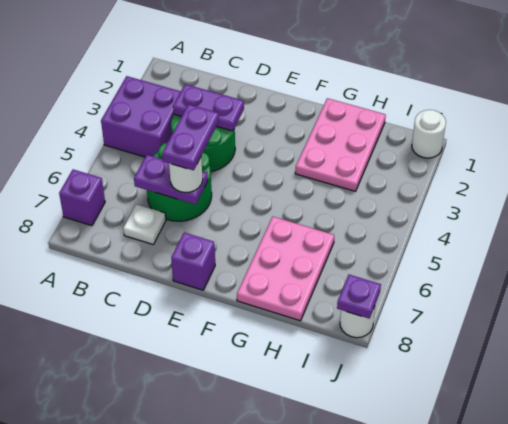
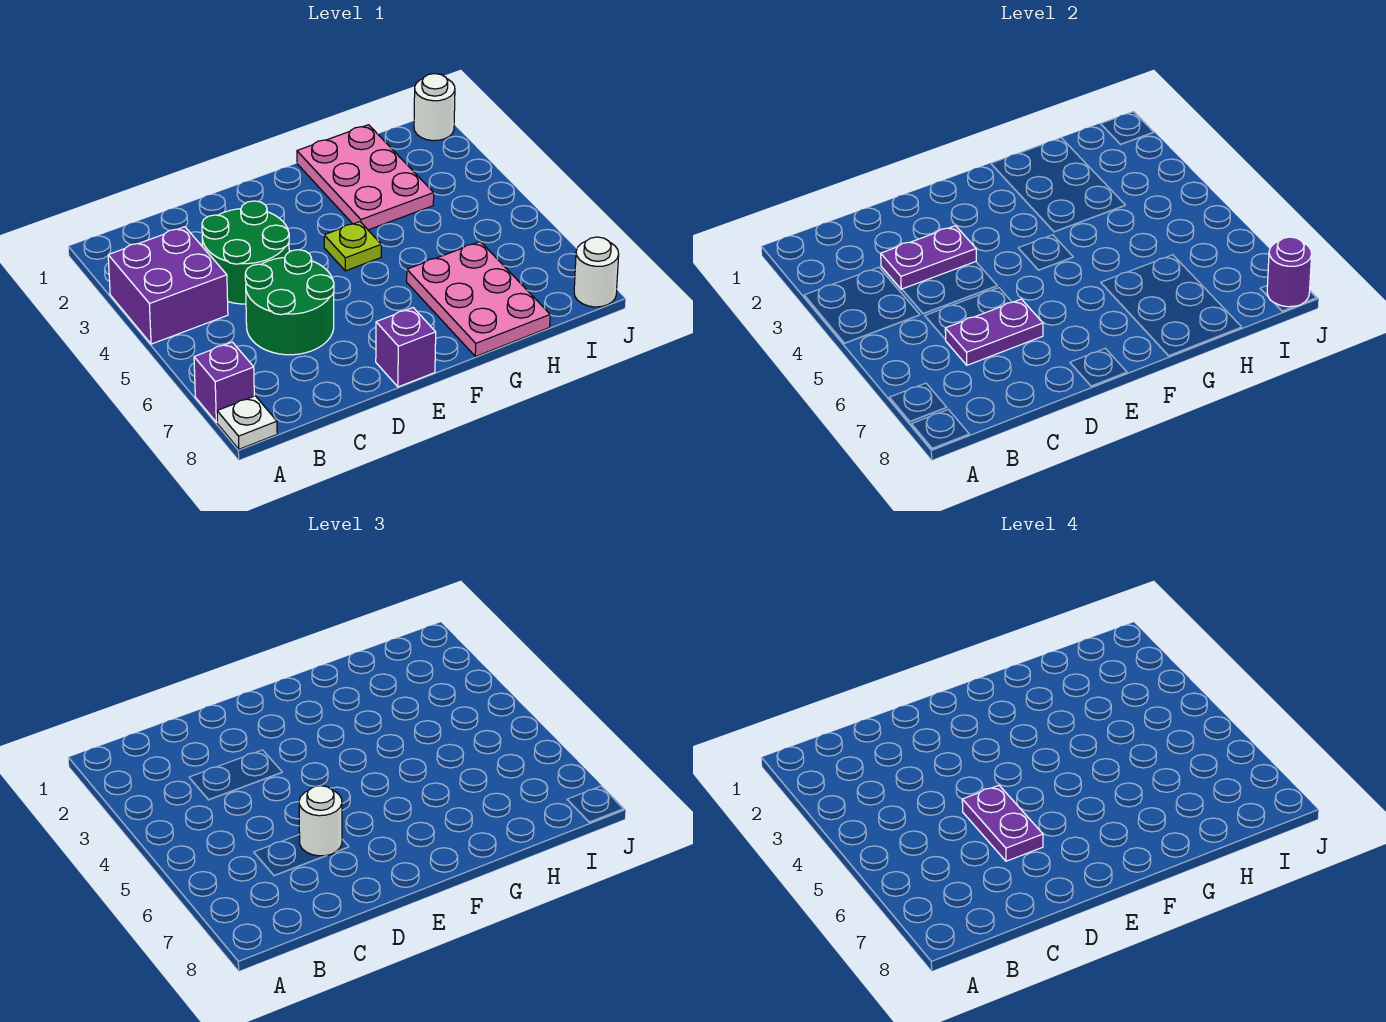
white 1x1 plate [123,204,166,244] -> white 1x1 plate moved to [217,396,277,449]
none -> lime 1x1 plate [324,222,381,271]
purple 1x1 plate [337,275,381,319] -> purple 1x1 round brick [1267,237,1312,307]

